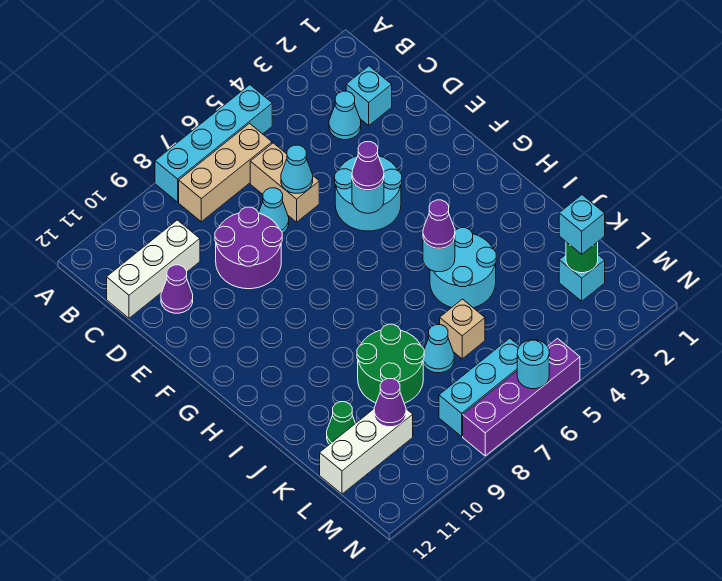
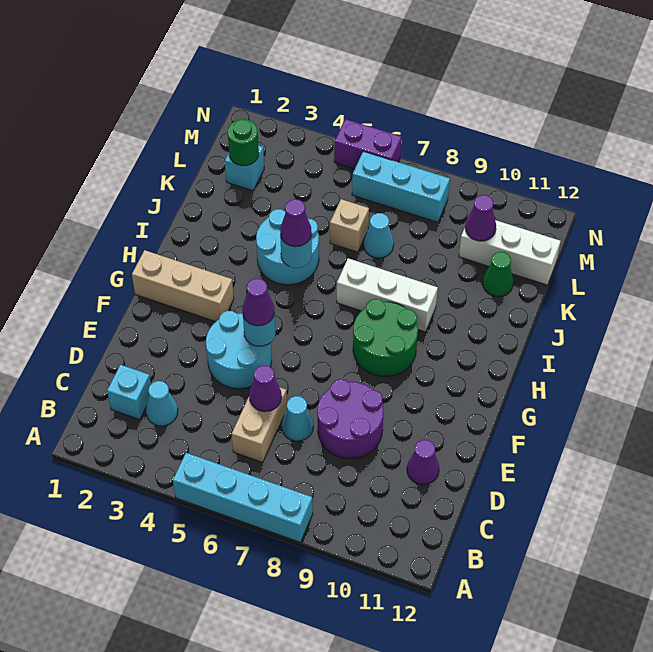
tan 1x3 brick [179,124,272,222] -> tan 1x3 brick moved to [132,250,234,322]
white 1x3 brick [107,220,200,318] -> white 1x3 brick moved to [337,258,438,332]
cyan 1x1 cone [281,145,313,193] -> purple 1x1 cone [249,365,282,412]
green 2x2 round brick [357,324,424,403] -> green 2x2 round brick moved to [353,299,418,376]
cyan 1x1 brick [559,195,605,254] -> none
purple 1x4 brick [463,339,580,456] -> purple 1x2 brick [334,119,402,169]
cyan 1x1 round brick [517,340,549,389] -> none

